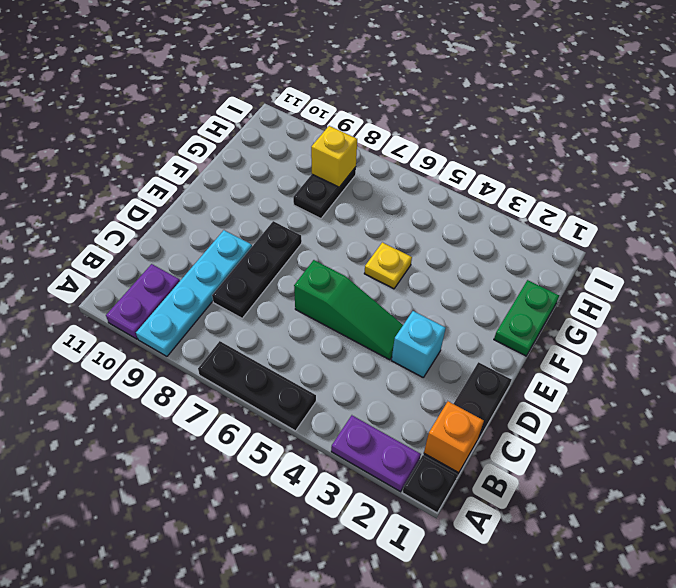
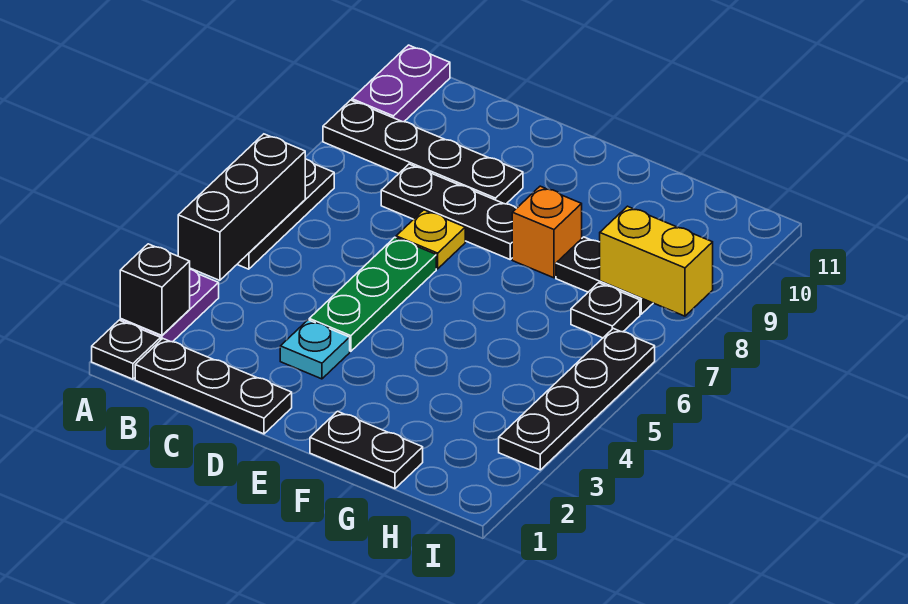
none -> black 1x1 brick [120,244,190,335]
none -> black 1x3 brick [178,134,305,280]
cyan 1x4 plate [136,230,252,356] -> black 1x4 plate [323,100,523,204]
purple 1x2 plate [106,264,180,339] -> purple 1x2 plate turned to [352,45,450,122]
orange 1x1 brick [424,401,484,473] -> orange 1x1 brick moved to [512,186,582,278]
cyan 1x1 brick [392,311,446,378] -> cyan 1x1 plate [280,320,350,379]
green 1x3 slope [294,260,403,360] -> green 1x3 plate [309,237,436,351]
green 1x2 plate [494,280,559,356] -> black 1x2 plate [310,411,423,489]
yellow 1x1 plate [364,242,412,289] -> yellow 1x1 plate moved to [396,210,465,269]
none -> black 1x1 plate [571,283,640,338]
yellow 1x1 brick [311,126,357,187] -> yellow 1x2 brick [600,206,713,316]
none -> black 1x4 plate [499,328,655,470]

